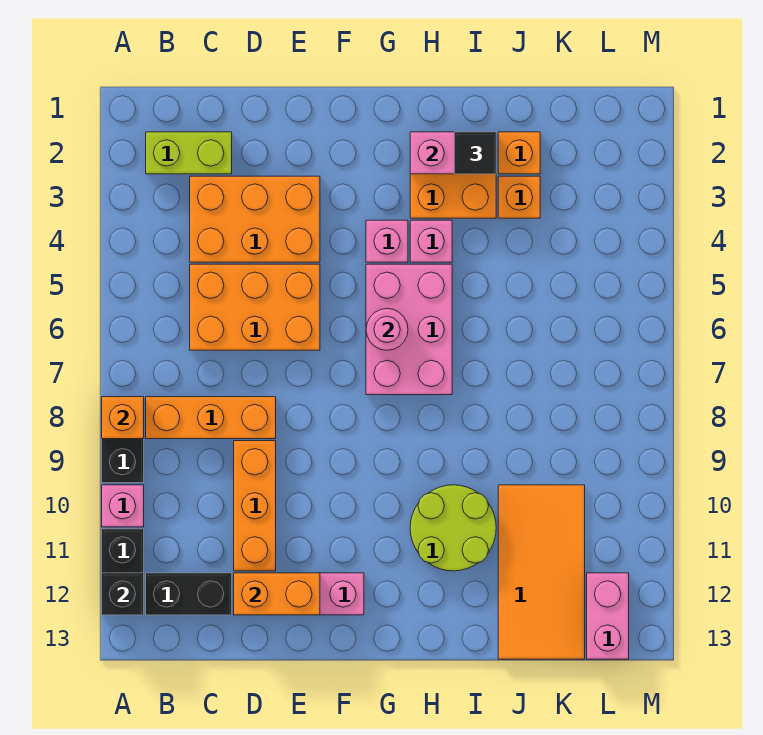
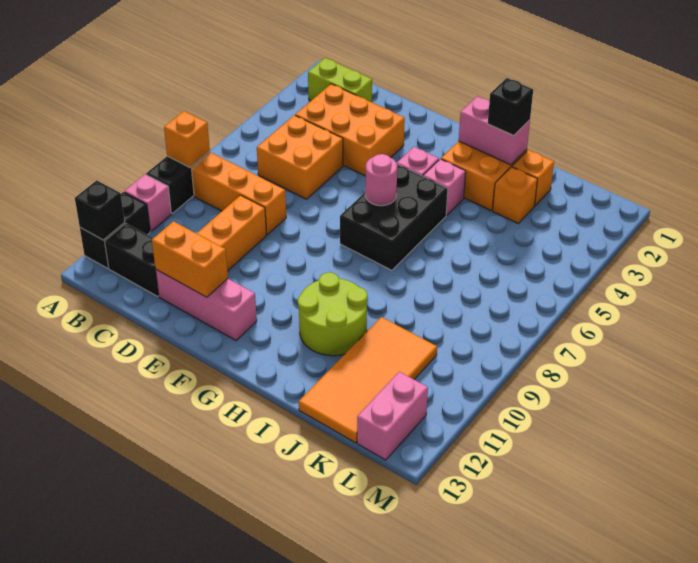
orange 2x3 brick [190,264,320,350] -> orange 2x2 brick [257,115,343,199]
pink 2x3 brick [366,264,452,395] -> black 2x3 brick [340,164,448,270]
black 1x1 tile [454,132,496,174] -> black 1x1 brick [488,78,533,136]

